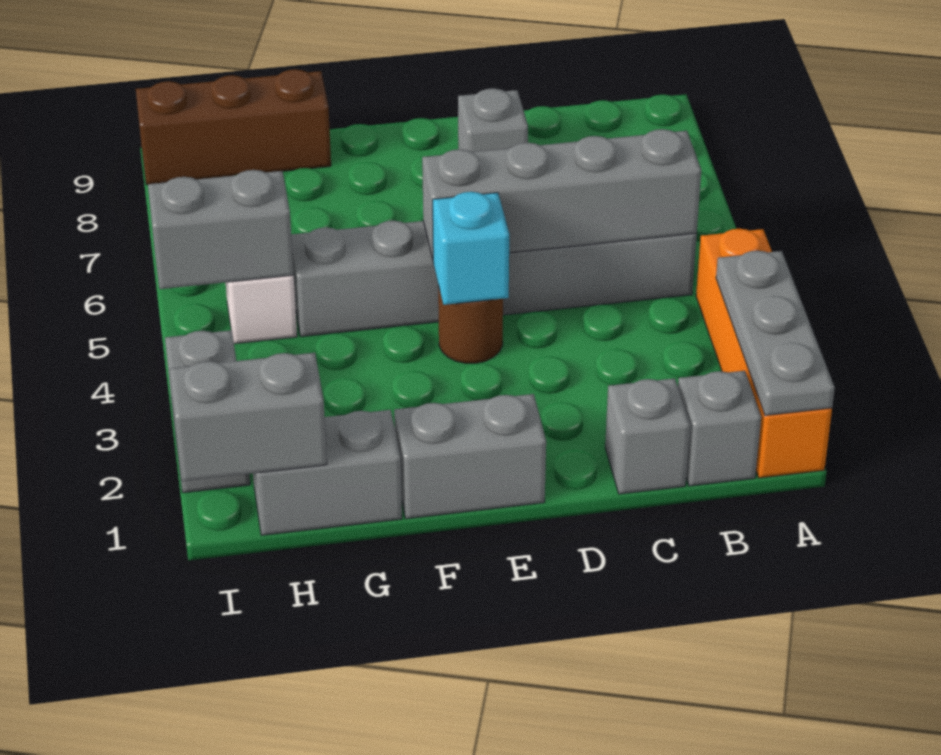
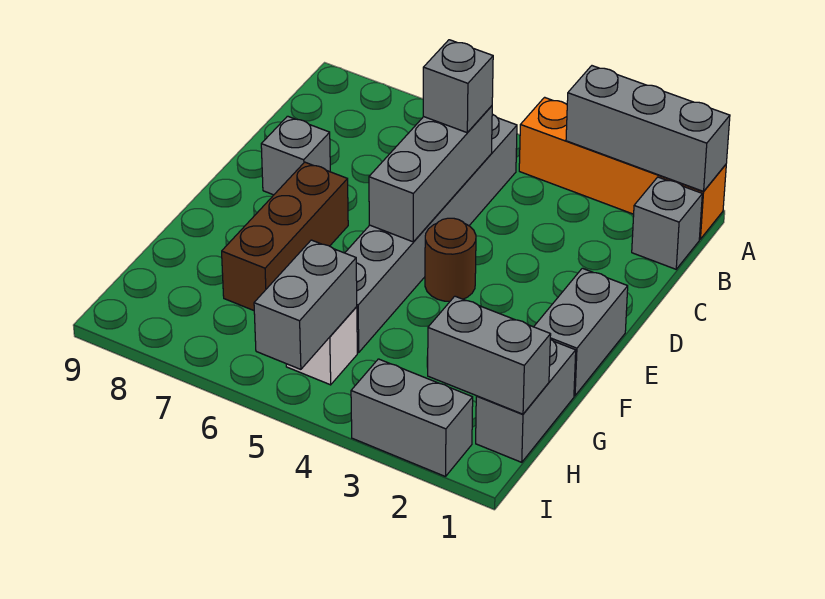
grey 1x3 plate [716,251,835,416] -> grey 1x3 brick [566,66,730,191]
grey 1x4 brick [422,129,701,259] -> grey 1x3 brick [369,106,492,242]
grey 1x1 brick [605,378,690,494] -> grey 1x1 brick moved to [423,40,493,133]
cyan 1x1 brick [433,192,509,305] -> none
brown 1x3 brick [136,69,331,185] -> brown 1x3 brick moved to [222,162,348,310]
grey 1x2 brick [170,353,327,481] -> grey 1x2 brick turned to [428,296,551,414]

